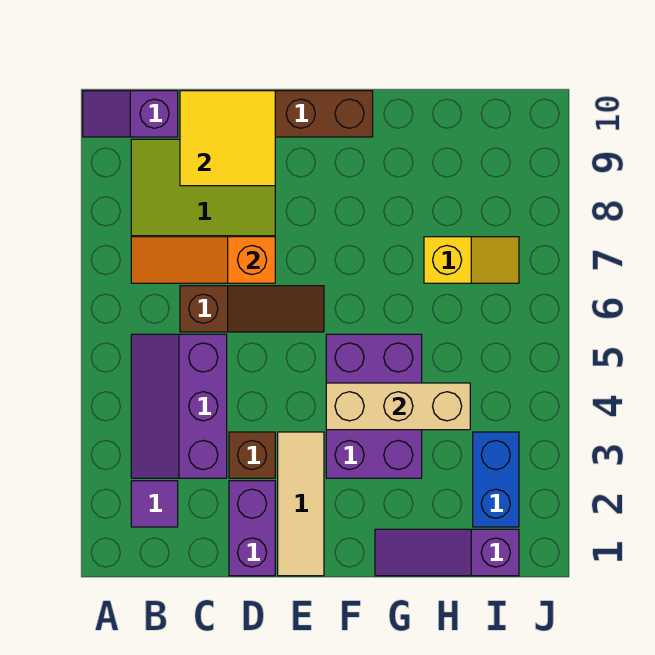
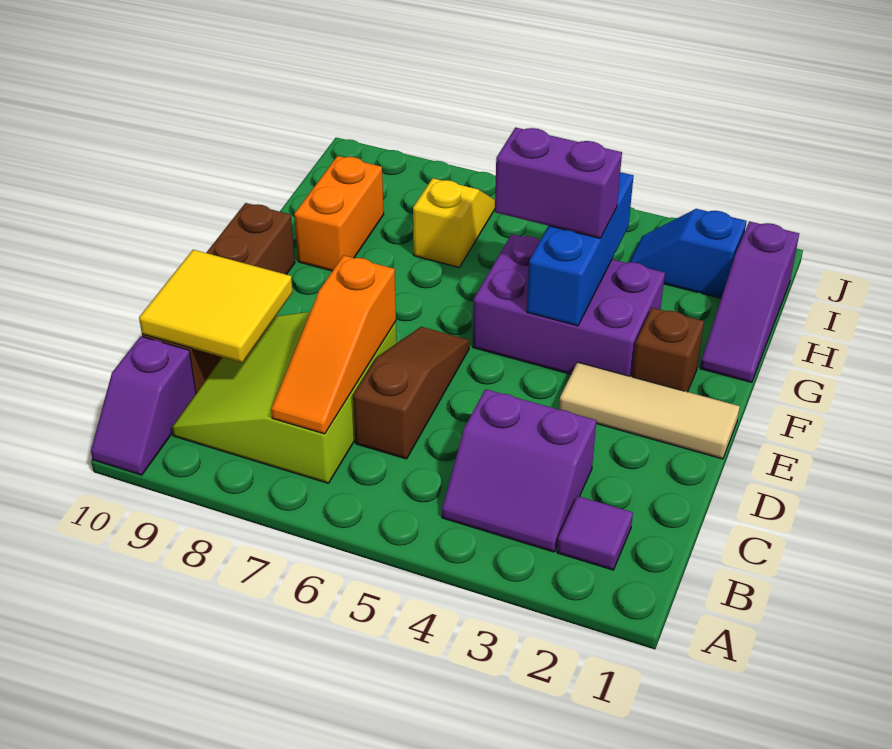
purple 2x3 slope [131,334,227,478] -> purple 2x2 slope [442,389,596,552]
purple 1x2 brick [229,481,275,576] -> purple 1x2 brick moved to [495,127,622,238]
brown 1x1 brick [229,432,275,478] -> brown 1x1 brick moved to [632,308,704,392]
tan 1x3 brick [326,383,470,430] -> blue 1x3 brick [527,172,634,326]
none -> orange 1x2 brick [294,156,384,271]
blue 1x2 brick [473,432,519,527] -> blue 1x2 slope [629,209,747,298]

